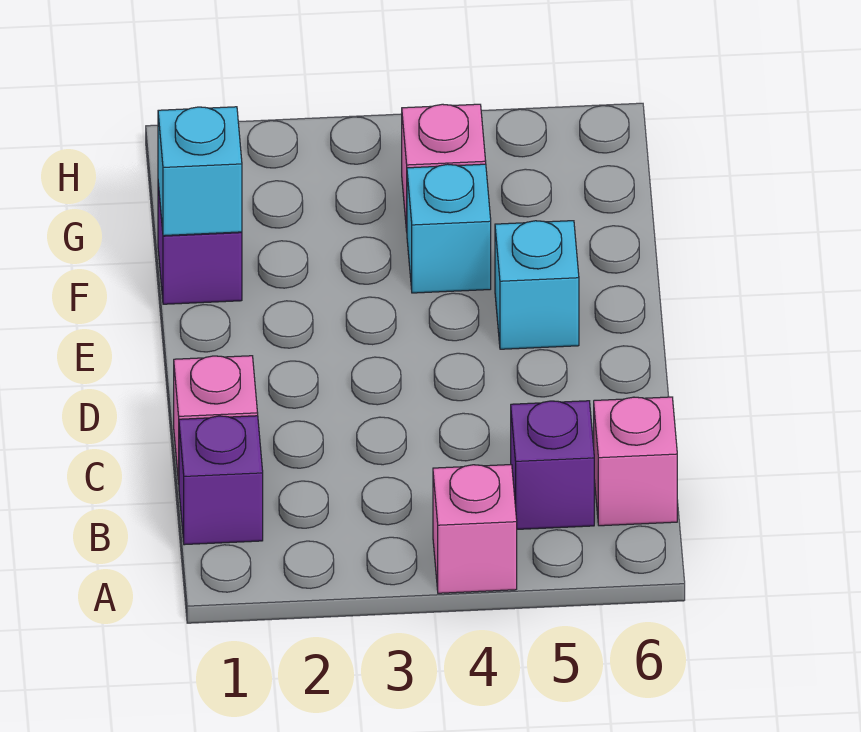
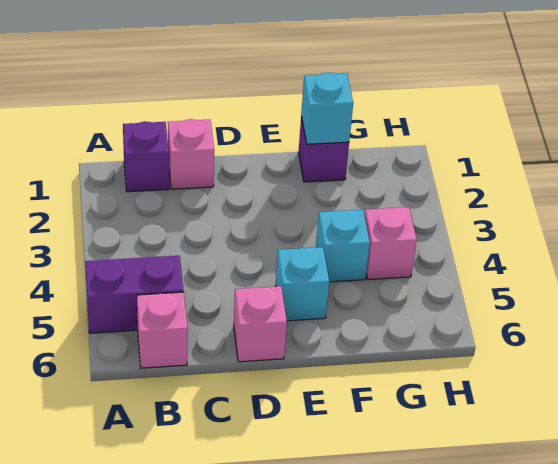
pink 1x1 brick [433,465,517,593] -> pink 1x1 brick moved to [234,286,287,362]
purple 1x1 brick [511,401,594,529] -> purple 1x2 brick [85,256,184,333]

